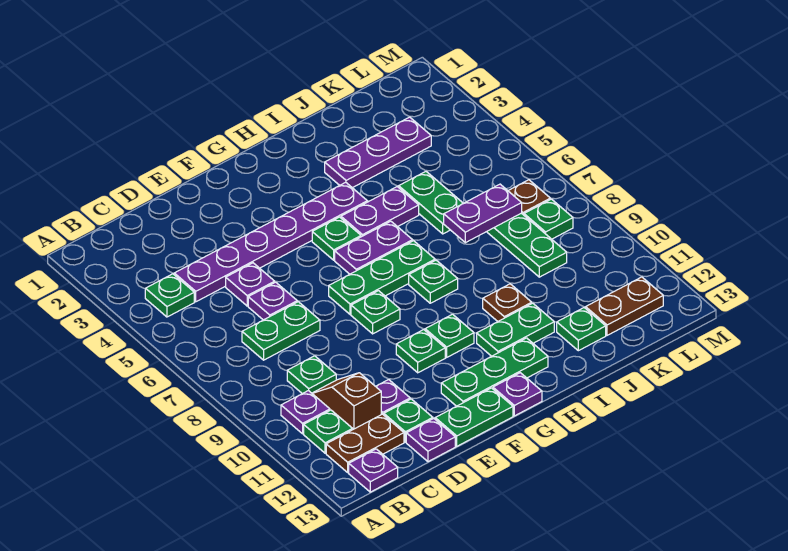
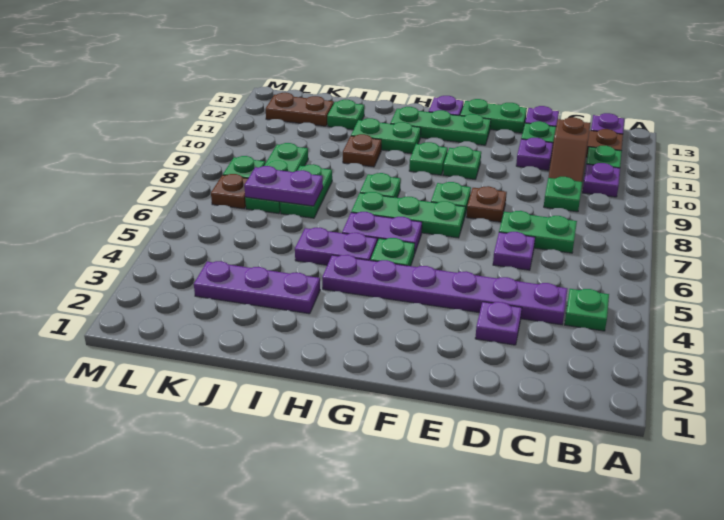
purple 1x1 plate [226,263,275,306] -> purple 1x1 plate moved to [475,302,522,345]
none -> brown 1x1 plate [467,186,507,222]
green 1x2 plate [399,172,463,234] -> green 1x2 plate moved to [280,164,332,218]

